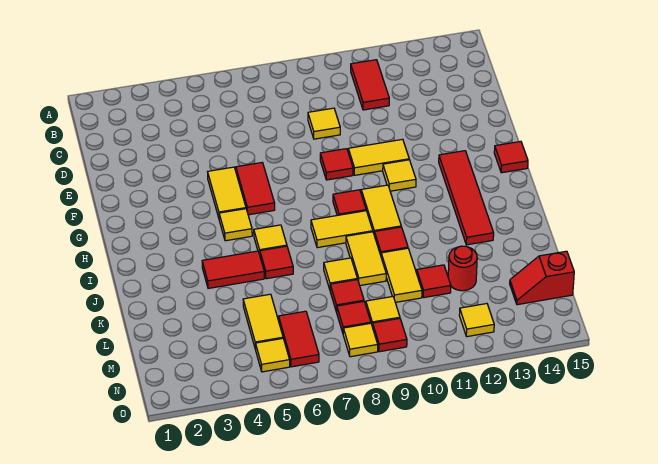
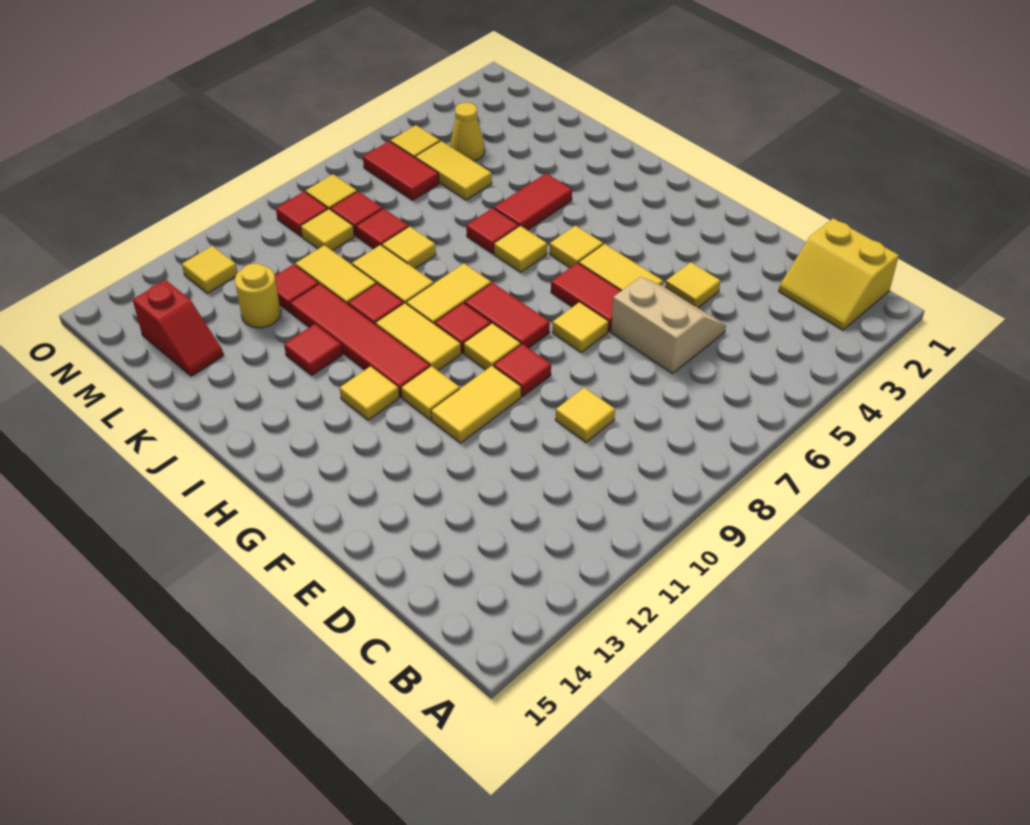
none -> yellow 2x2 slope [779,218,899,330]
red 1x2 tile [351,60,389,110] -> red 1x2 tile moved to [465,283,550,348]
none -> tan 2x2 slope [611,277,726,374]
none -> yellow 1x1 tile [665,262,721,308]
none -> yellow 1x1 tile [552,302,609,352]
none -> yellow 1x1 tile [464,323,521,370]
red 1x4 tile [439,151,494,245] -> red 1x4 tile moved to [290,284,430,397]
red 1x1 tile [494,141,528,173] -> red 1x1 tile moved to [284,324,342,375]
none -> yellow 1x1 tile [340,366,399,420]
red 1x1 round brick [448,246,477,291] -> yellow 1x1 round brick [235,263,281,328]
none -> yellow 1x1 cone [450,103,485,161]
red 1x2 slope [510,251,574,305] -> red 1x2 slope turned to [133,280,224,376]

